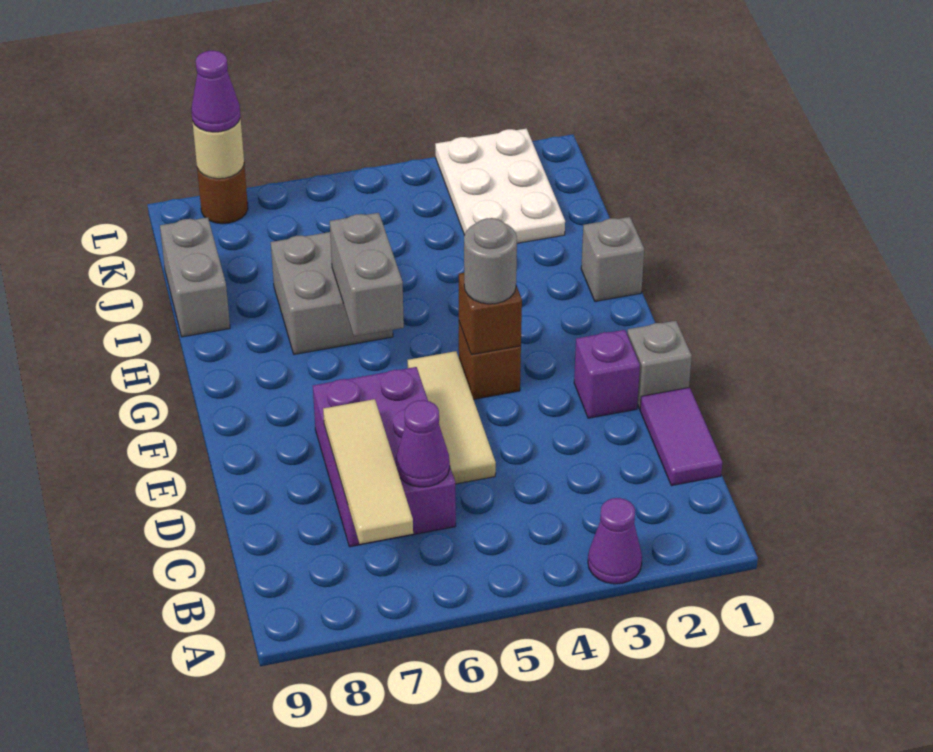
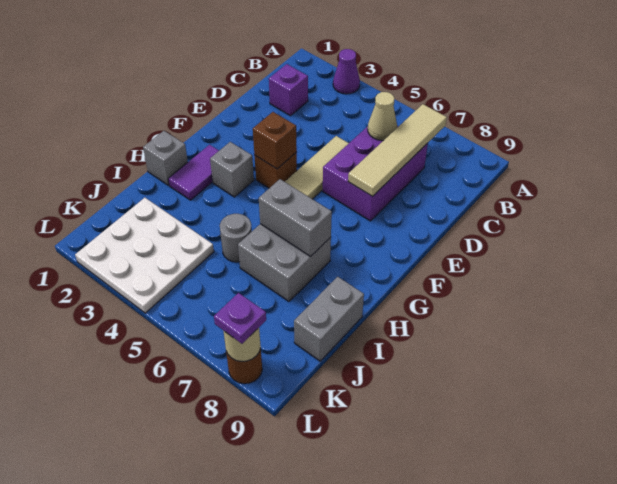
tan 1x3 tile [323,399,413,544] -> tan 1x4 tile [348,104,447,196]
purple 1x2 tile [640,387,722,486] -> purple 1x2 tile moved to [168,145,219,200]
purple 1x1 cone [396,400,450,487] -> tan 1x1 cone [368,92,397,140]
grey 1x1 brick [627,321,692,409] -> grey 1x1 brick moved to [210,142,254,197]
purple 1x1 brick [574,330,640,418] -> purple 1x1 brick moved to [269,64,308,116]
grey 1x1 round brick [464,218,517,304] -> grey 1x1 round brick moved to [220,214,252,262]
grey 1x2 brick [330,213,404,336] -> grey 1x2 brick turned to [259,179,332,256]
white 2x3 plate [435,129,565,243] -> white 3x3 plate [75,198,214,313]
purple 1x1 cone [191,51,240,132] -> purple 1x1 plate [214,293,266,344]

